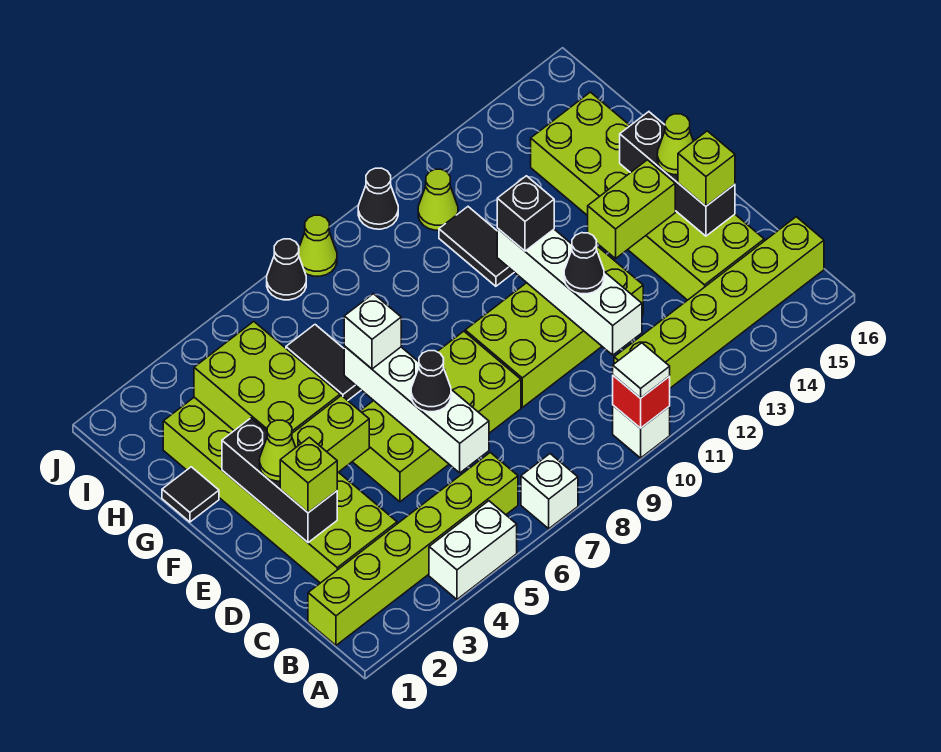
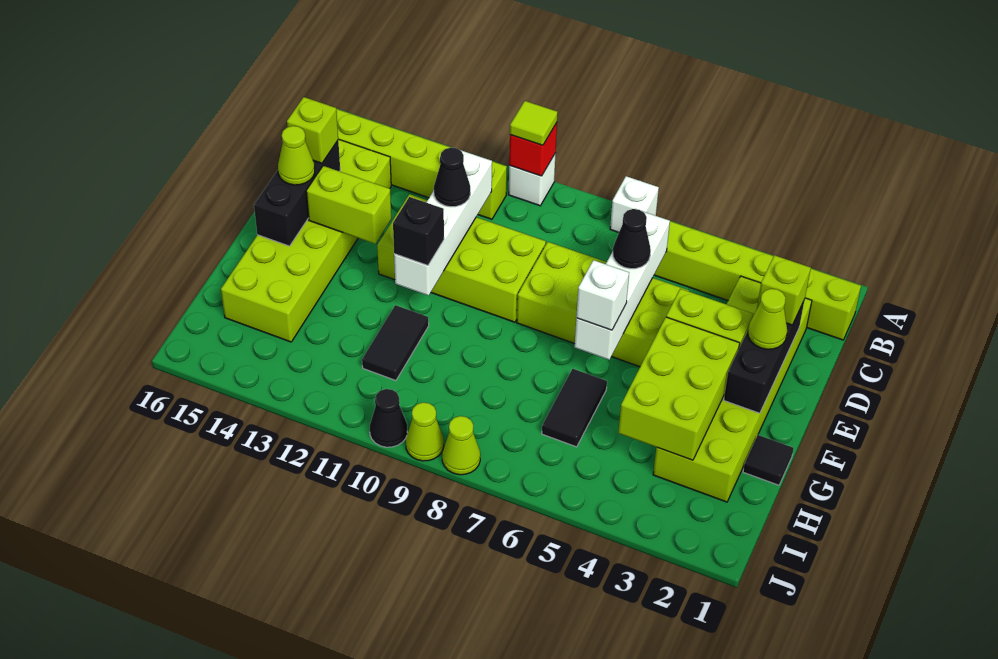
white 1x2 brick [429,501,517,599] -> none
white 1x1 tile [613,343,670,398] -> lime 1x1 tile [510,101,558,145]
lime 1x1 cone [418,169,458,230] -> lime 1x1 cone moved to [406,402,444,461]
black 1x1 cone [267,239,306,300] -> none

